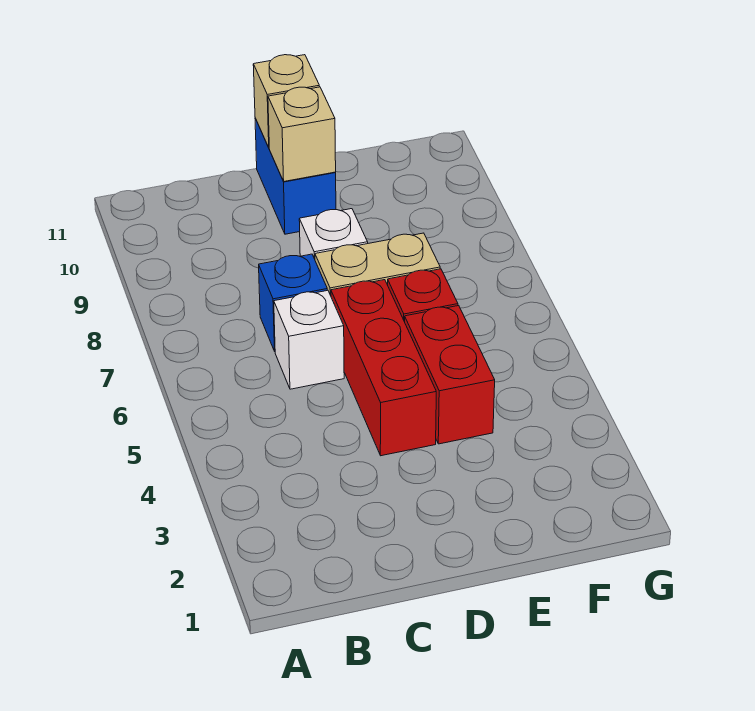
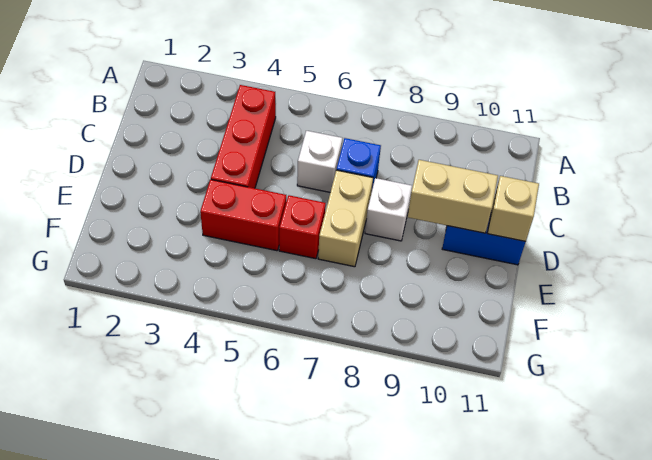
red 1x3 brick [331,280,436,456] -> red 1x3 brick turned to [211,85,276,188]
tan 1x1 brick [268,87,336,181] -> tan 1x2 brick [407,160,498,233]

